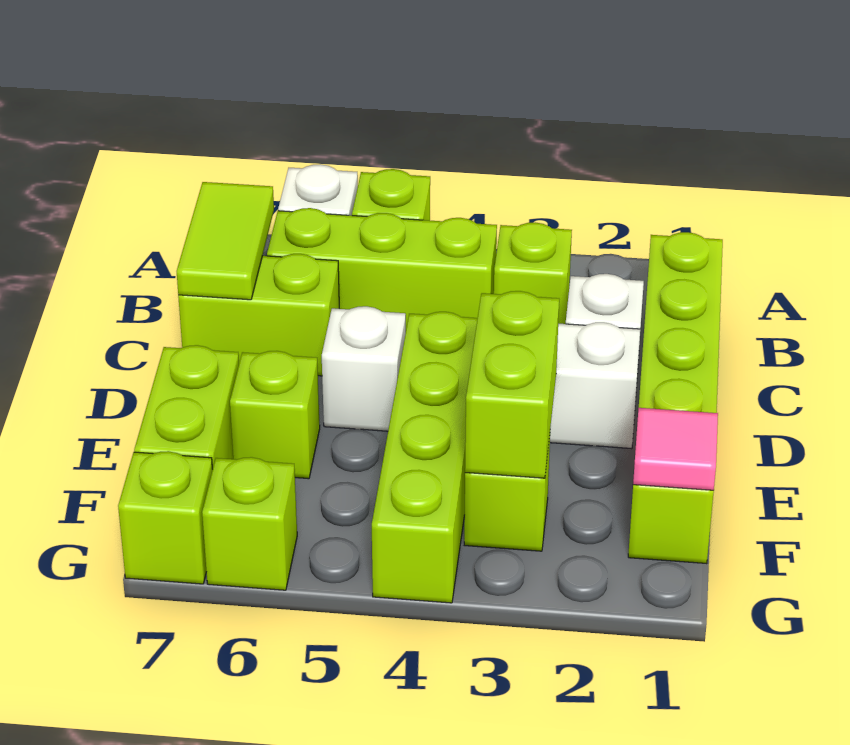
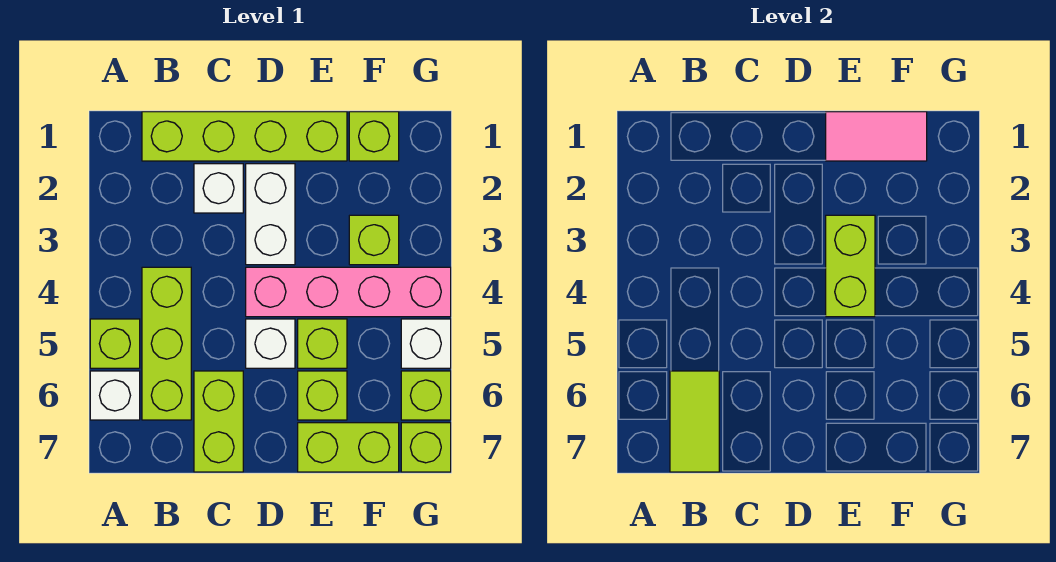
lime 1x1 brick [494,222,572,324] -> lime 1x1 brick moved to [298,319,347,368]
lime 1x2 tile [177,182,274,300] -> lime 1x2 tile turned to [670,371,719,472]
lime 1x4 brick [372,312,478,603] -> pink 1x4 brick [246,267,451,317]
lime 1x2 brick [465,291,559,478] -> lime 1x2 brick turned to [826,215,875,317]
pink 1x1 tile [633,408,718,490] -> pink 1x2 tile [826,112,927,161]
none -> white 1x1 brick [401,319,451,368]

